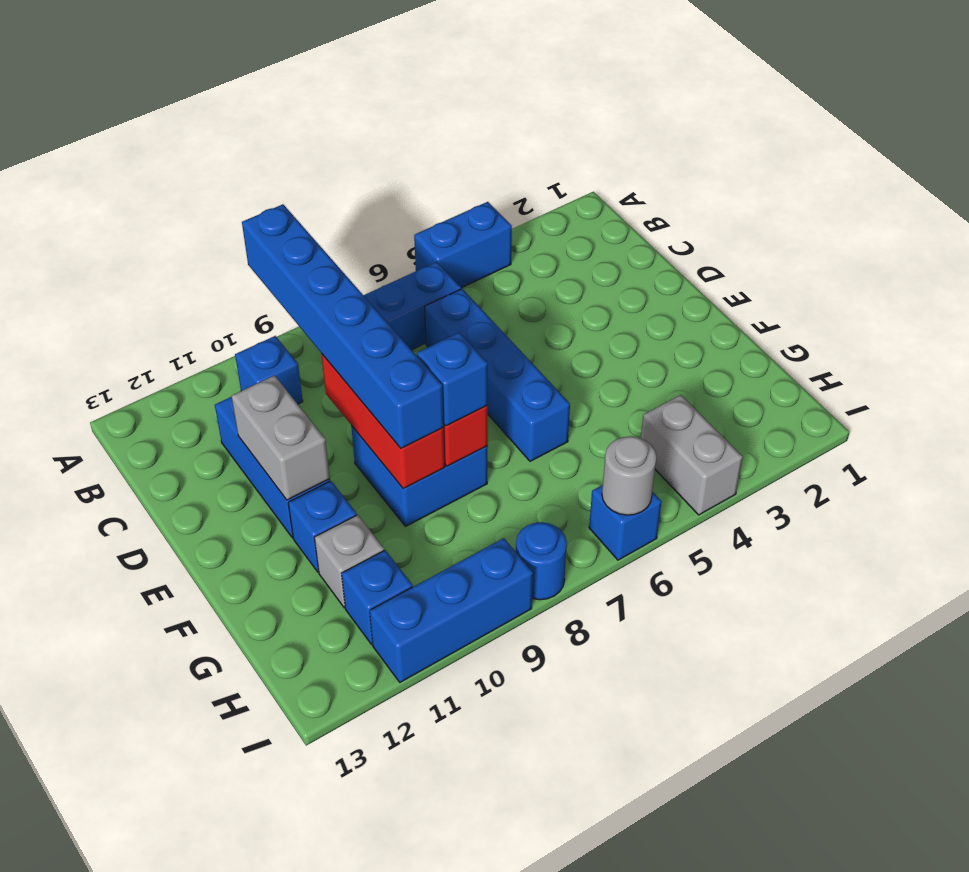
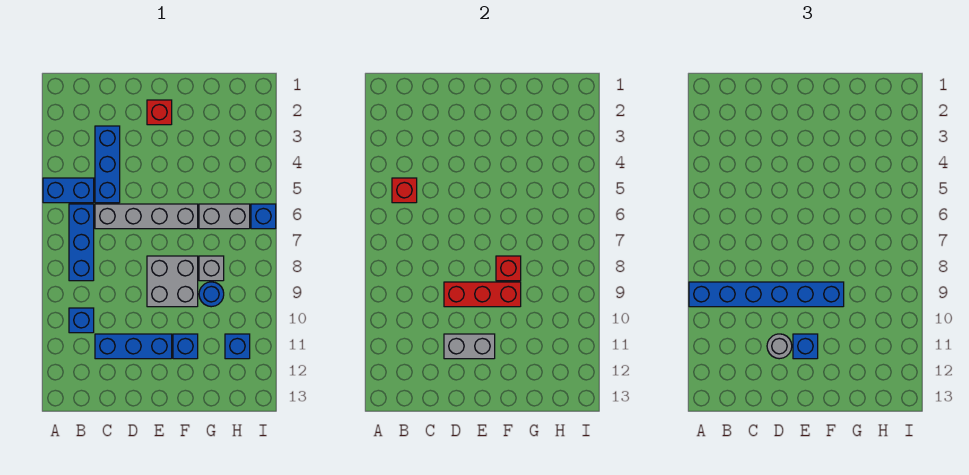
blue 1x2 brick [414,202,512,288] -> blue 1x2 brick turned to [43,178,94,203]
none -> red 1x1 brick [392,178,417,203]
blue 1x4 brick [425,289,570,461] -> grey 1x4 brick [95,204,198,229]
none -> red 1x1 brick [147,100,172,125]
blue 2x2 brick [351,426,488,526] -> grey 2x2 brick [147,256,198,307]
blue 1x1 brick [417,332,488,426] -> blue 1x1 brick moved to [793,334,818,359]
grey 1x1 brick [314,515,384,608] -> grey 1x1 brick moved to [199,256,224,281]
grey 1x2 brick [641,395,743,515] -> grey 1x2 brick moved to [199,204,250,229]
grey 1x1 round brick [602,436,656,515] -> grey 1x1 round brick moved to [767,334,792,359]
blue 1x1 round brick [516,522,567,600] -> blue 1x1 round brick moved to [199,282,224,307]
blue 1x3 brick [370,538,533,682] -> blue 1x3 brick moved to [95,126,120,203]

